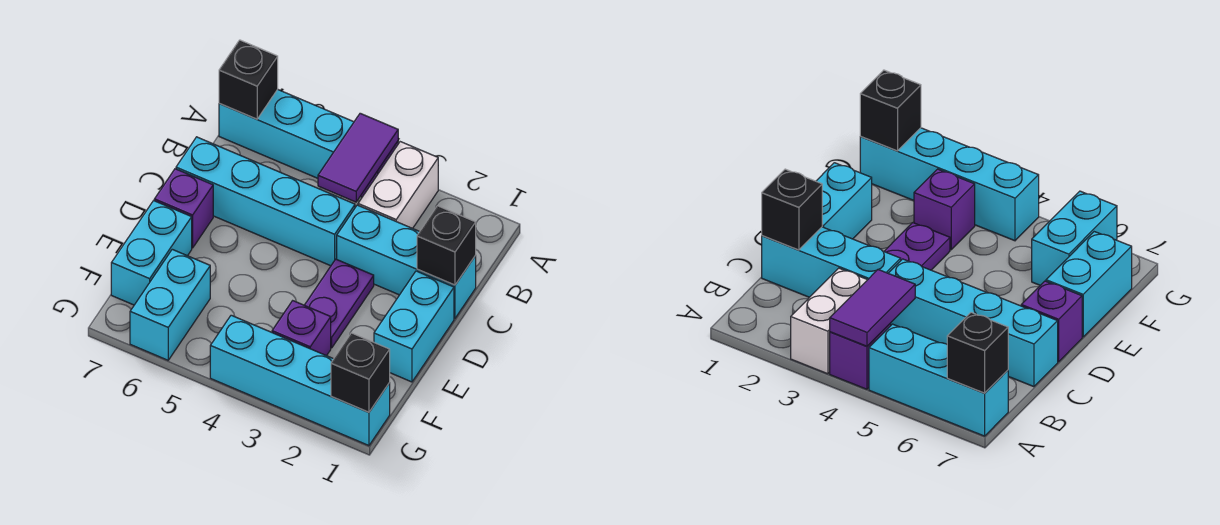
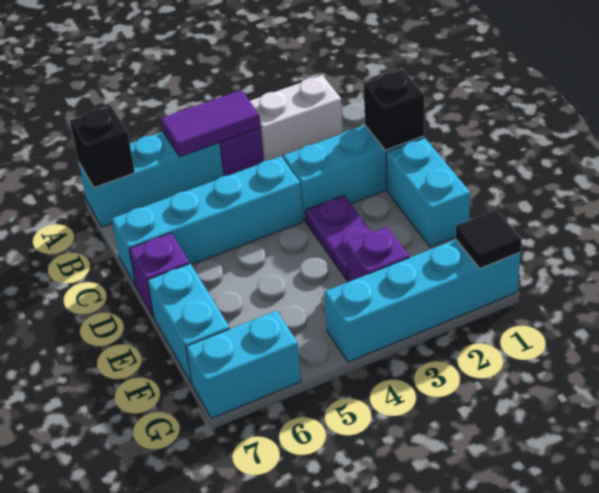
white 1x2 brick [358,142,438,228] -> white 1x2 brick turned to [250,75,343,161]
purple 1x2 tile [318,113,398,202] -> purple 1x2 tile turned to [161,90,261,157]
cyan 1x2 brick [130,249,210,360] -> cyan 1x2 brick turned to [186,311,301,418]
black 1x1 brick [331,333,390,412] -> black 1x1 tile [456,210,521,269]

